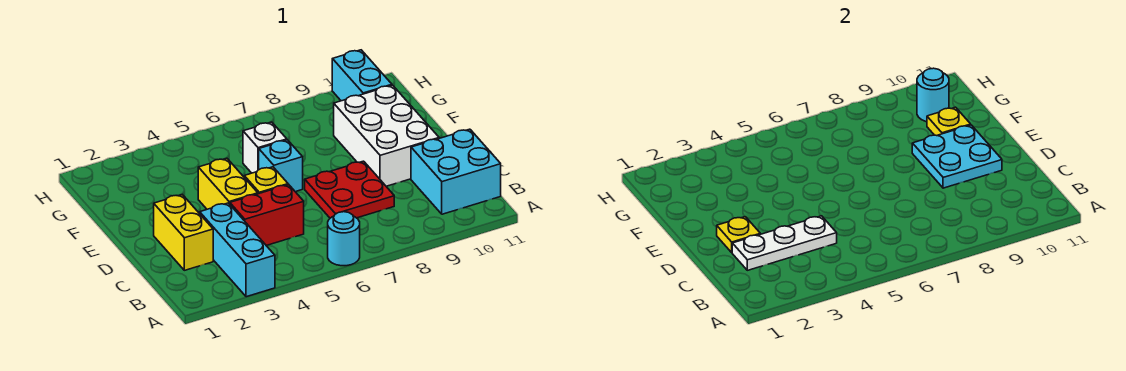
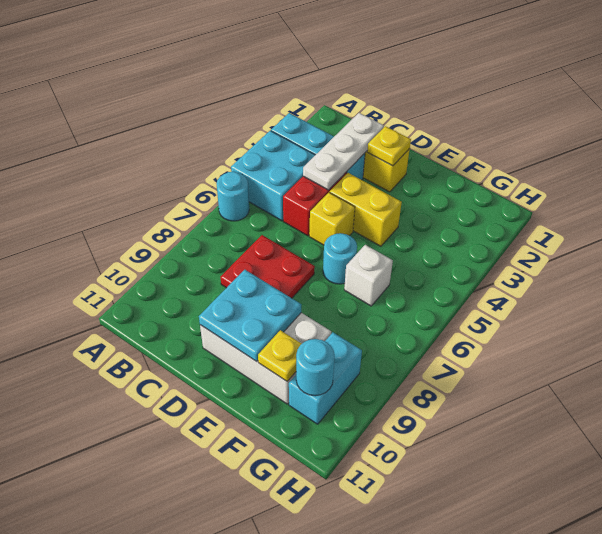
cyan 2x2 brick [411,129,501,214] -> cyan 2x2 brick moved to [231,131,315,221]
cyan 1x1 brick [259,140,303,192] -> cyan 1x1 round brick [323,233,357,284]
cyan 1x2 brick [332,50,392,101] -> cyan 1x2 brick turned to [289,332,362,424]

